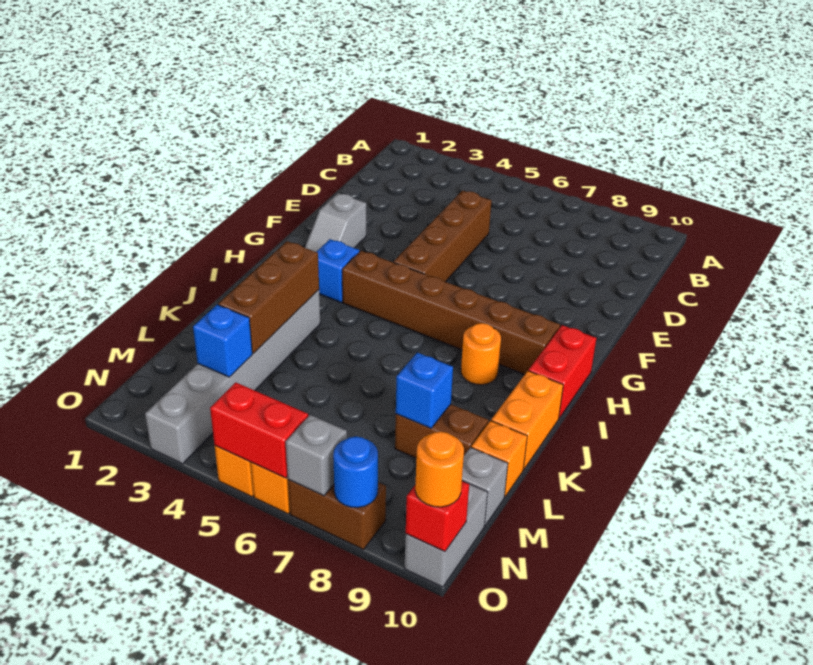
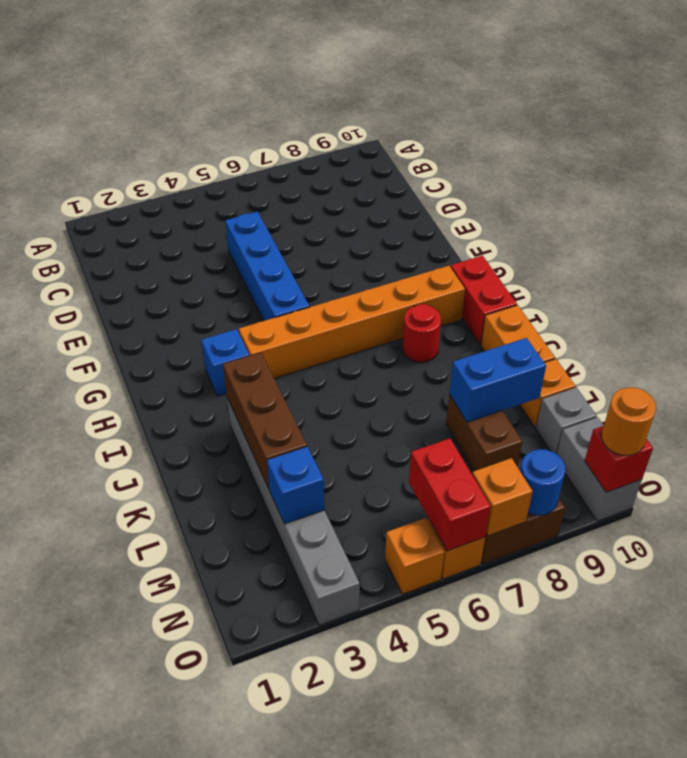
brown 1x4 brick [393,191,492,282] -> blue 1x4 brick [225,212,309,321]
grey 1x2 slope [305,193,366,252] -> none
brown 1x6 brick [342,251,560,374] -> orange 1x6 brick [239,266,465,378]
orange 1x1 round brick [461,323,501,385] -> red 1x1 round brick [403,304,441,362]
brown 1x2 brick [395,404,489,458] -> brown 1x2 brick turned to [446,394,522,471]
blue 1x1 brick [396,353,453,428] -> blue 1x2 brick [449,338,546,422]
red 1x2 brick [210,382,308,478] -> red 1x2 brick turned to [409,439,491,551]
grey 1x1 brick [286,415,347,496] -> orange 1x1 brick [472,458,533,536]

